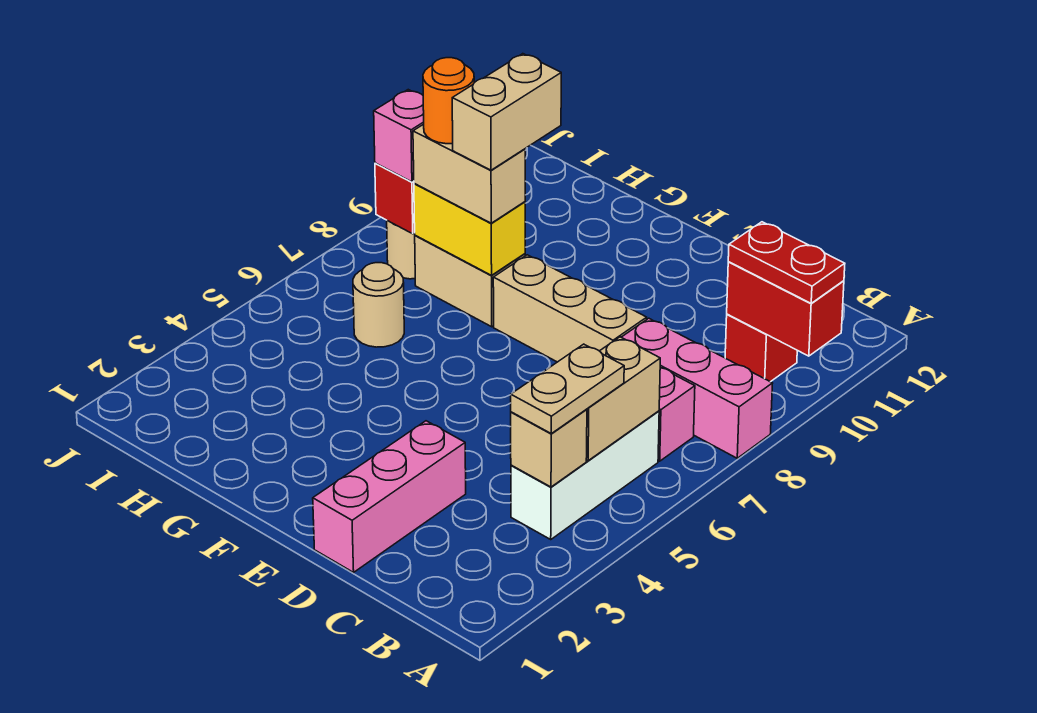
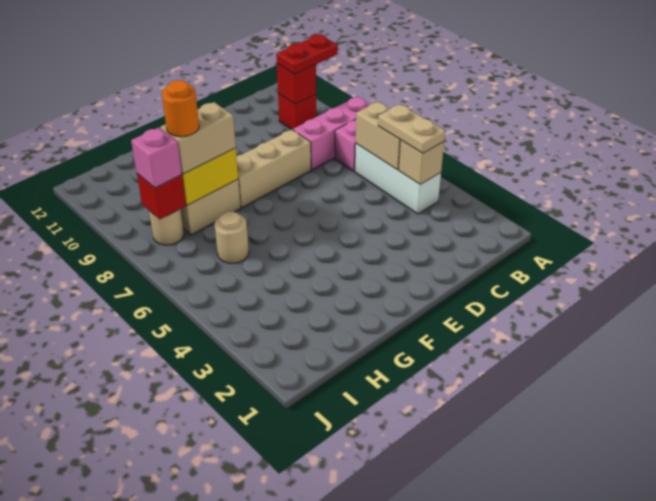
red 1x2 brick [727,262,844,356] -> red 1x1 brick [277,64,316,104]
pink 1x3 brick [313,421,466,572] -> none
tan 1x2 brick [452,54,561,170] -> none

